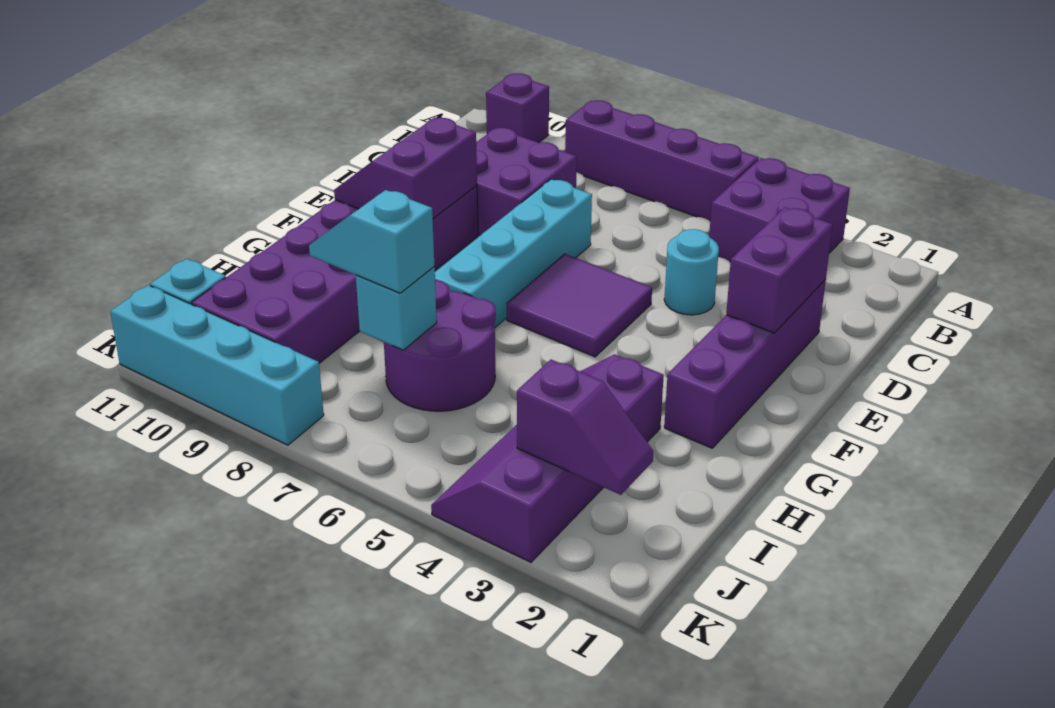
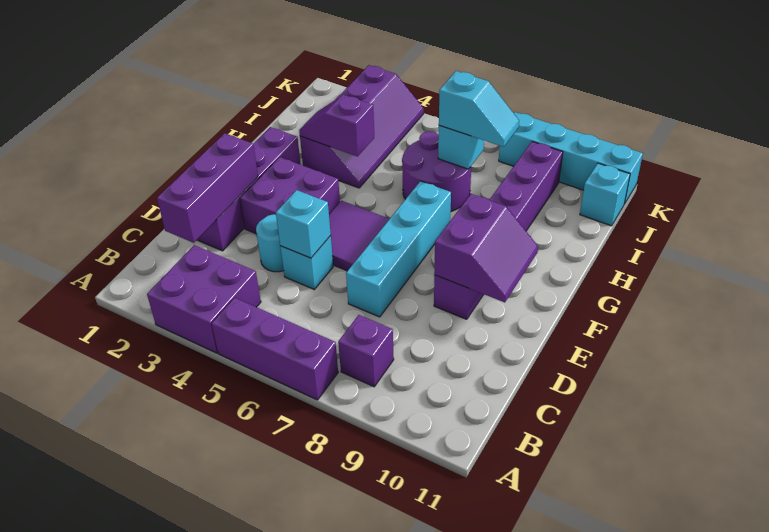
purple 1x4 brick [565,100,759,221] -> purple 1x3 brick [212,298,338,400]
purple 1x1 brick [486,73,549,143] -> purple 1x1 brick moved to [338,315,394,387]
purple 2x2 brick [476,128,577,235] -> purple 2x2 brick moved to [240,157,340,233]
purple 1x2 brick [726,207,833,333] -> purple 1x3 brick [157,133,258,243]
none -> cyan 1x1 brick [280,236,333,289]
none -> cyan 1x1 brick [276,190,331,258]
purple 2x6 brick [192,186,478,363] -> purple 1x6 brick [434,142,563,319]
purple 1x2 slope [517,360,653,495] -> purple 1x2 slope moved to [299,95,374,157]

